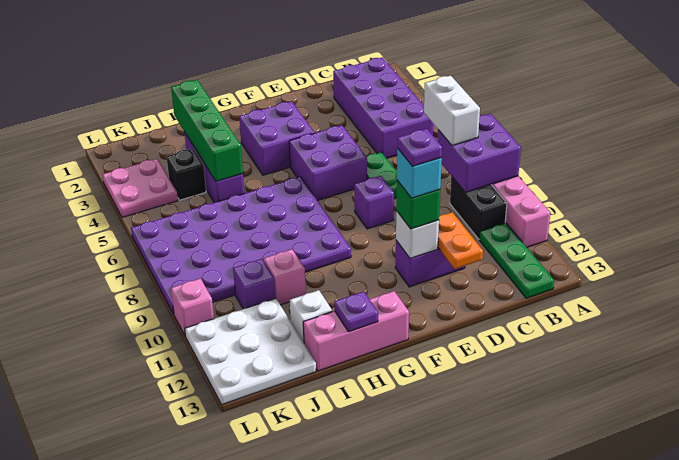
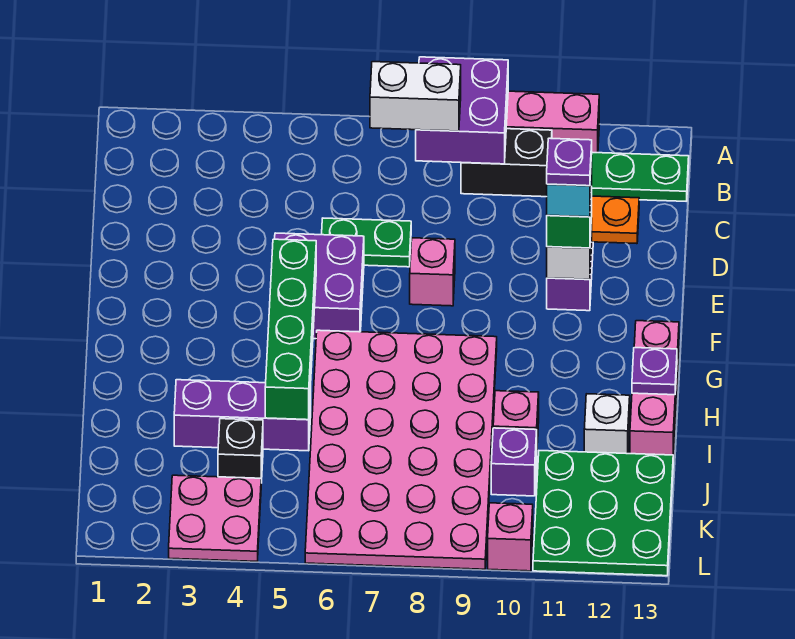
purple 2x4 brick [333,57,433,158] -> none
purple 1x1 brick [354,176,394,229] -> pink 1x1 brick [410,238,455,306]
purple 2x2 brick [239,101,315,175] -> none
purple 4x6 plate [131,177,351,314] -> pink 4x6 plate [305,330,497,569]
green 1x4 brick [171,80,243,181] -> green 1x4 brick turned to [265,239,316,420]
white 3x3 plate [185,298,316,405] -> green 3x3 plate [533,451,673,576]

